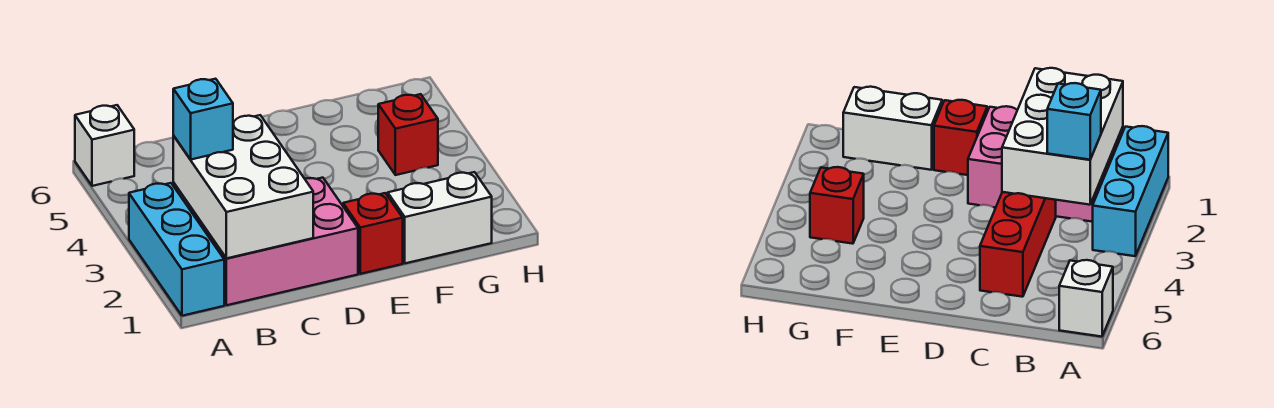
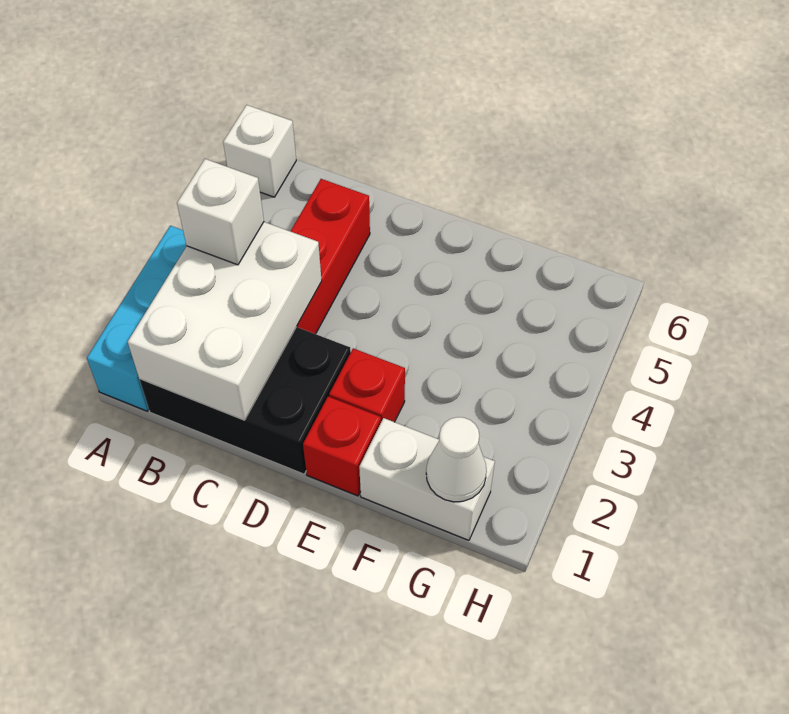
pink 2x3 brick [191,178,358,305] -> black 2x3 brick [139,327,351,474]
cyan 1x1 brick [173,79,233,160] -> white 1x1 brick [177,159,264,265]
none -> white 1x1 cone [426,417,487,502]
red 1x1 brick [378,94,438,175] -> red 1x1 brick moved to [329,348,405,422]

